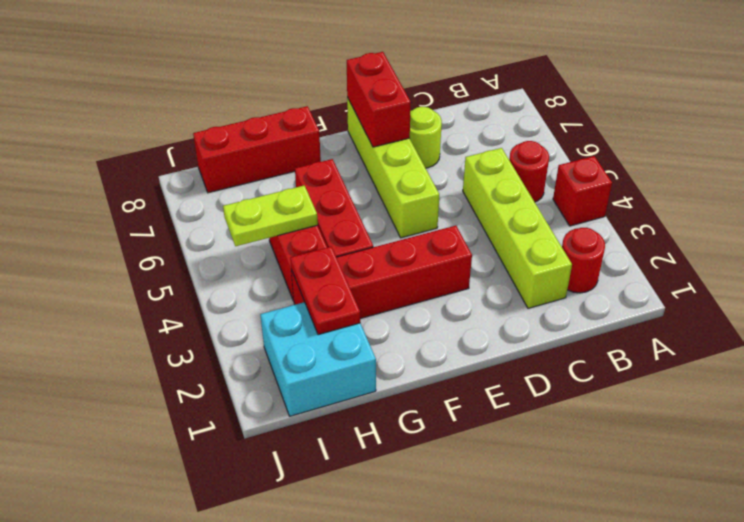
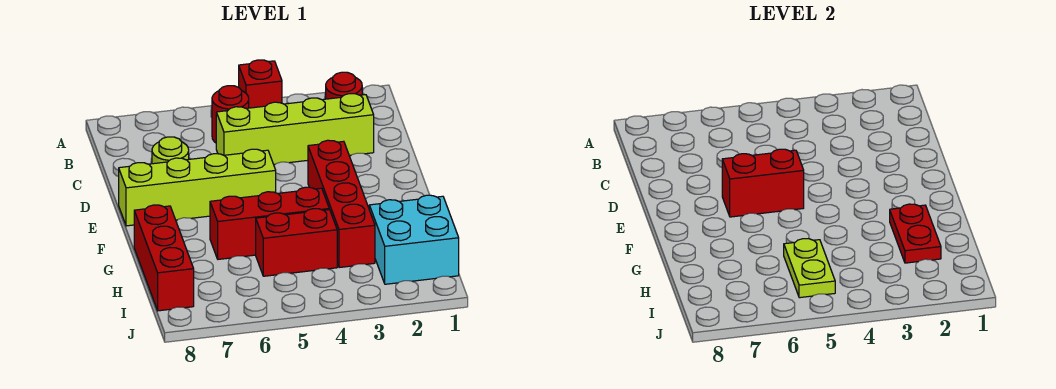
red 1x2 brick [347,52,411,147] -> red 1x2 brick moved to [722,149,804,217]
red 1x2 plate [290,247,360,335] -> red 1x2 plate turned to [890,204,941,263]

